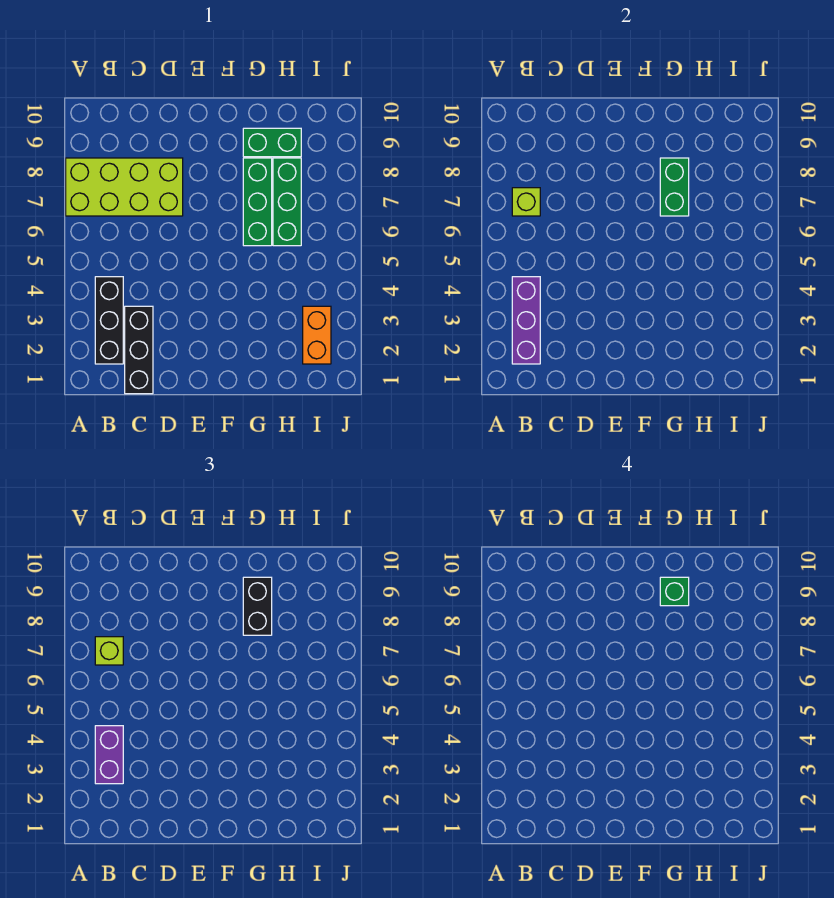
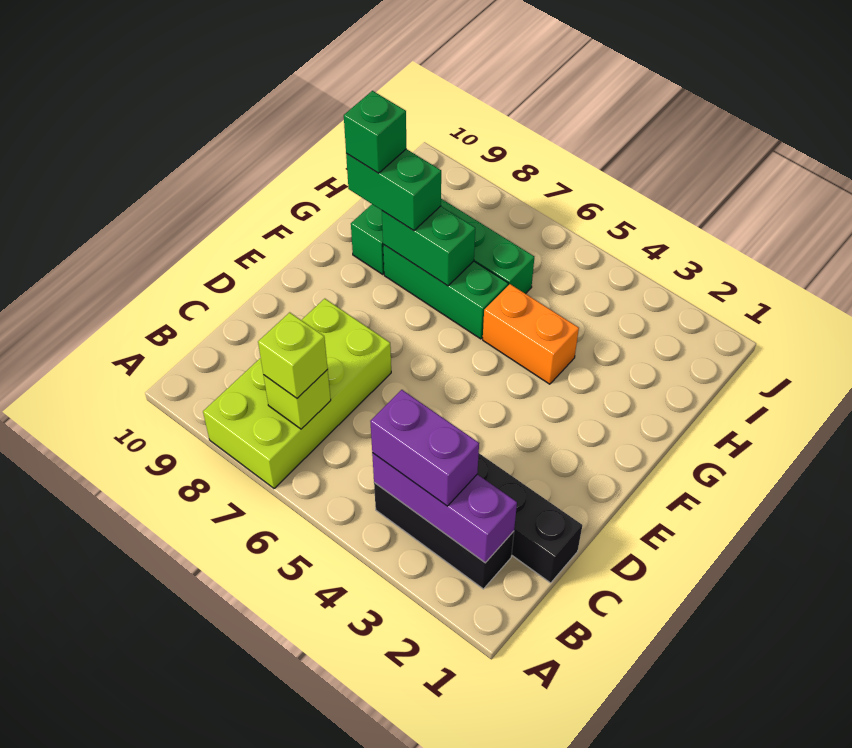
black 1x2 brick [243,577,272,635] -> green 1x2 brick [346,149,441,231]
orange 1x2 brick [303,306,331,364] -> orange 1x2 brick moved to [483,284,579,384]

